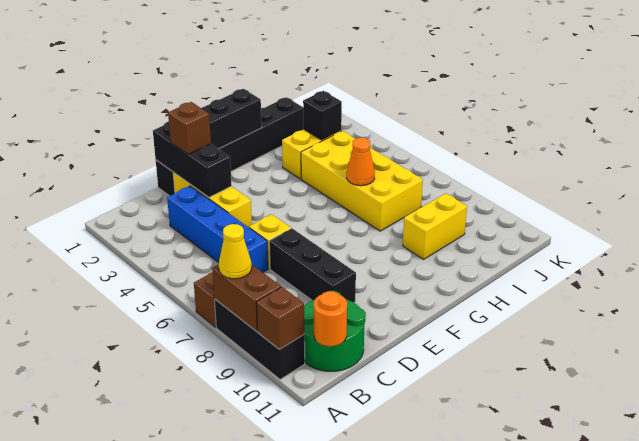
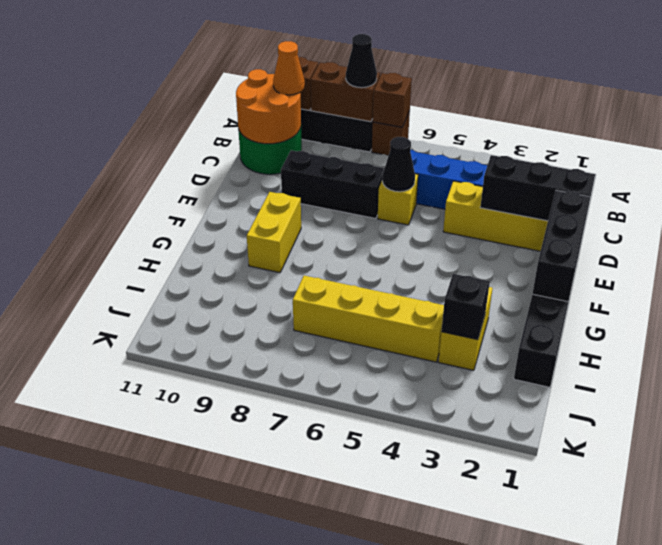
yellow 1x1 cone [219,224,252,279] -> black 1x1 cone [346,34,377,88]
orange 1x1 round brick [314,291,347,346] -> orange 2x2 round brick [236,69,301,144]
brown 1x1 brick [168,102,211,154] -> brown 1x1 brick moved to [373,73,412,127]
none -> black 1x1 cone [382,137,415,192]
yellow 2x4 brick [301,131,423,231] -> yellow 1x4 brick [293,276,444,362]
orange 1x1 cone [347,138,375,186] -> orange 1x1 cone moved to [273,41,305,95]
yellow 1x2 brick [403,193,467,259] -> yellow 1x2 brick moved to [247,192,301,273]

